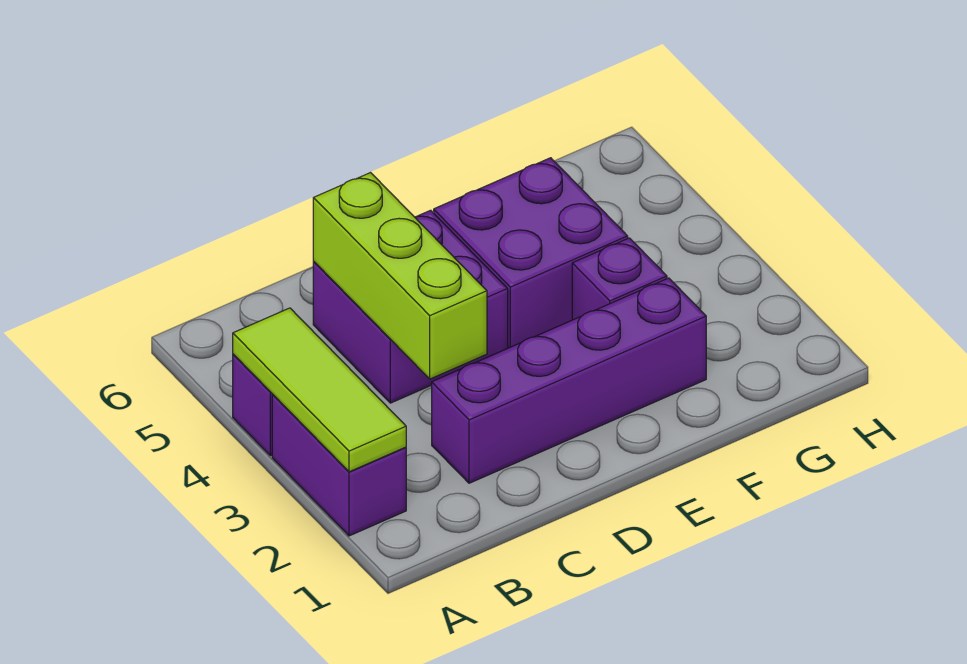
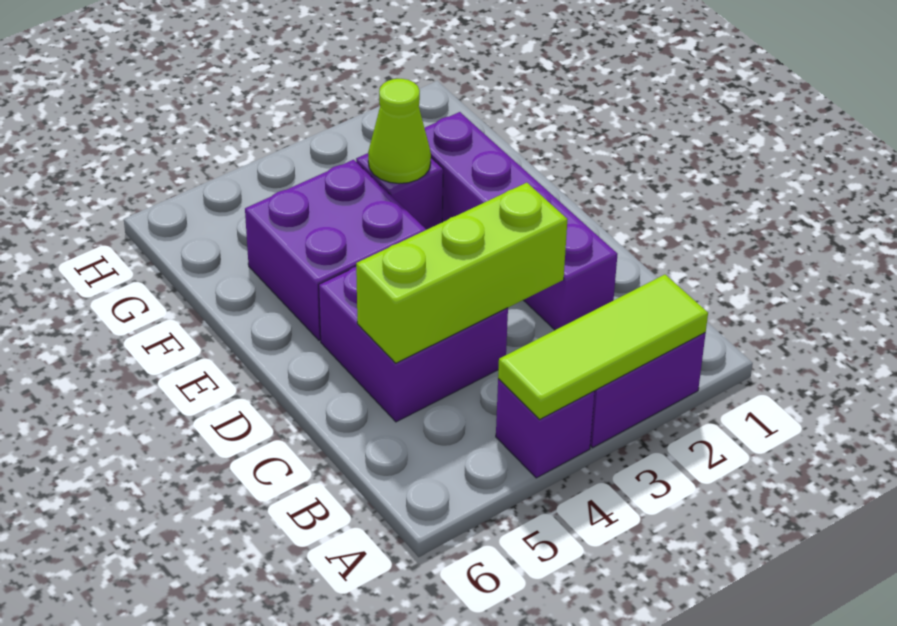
none -> lime 1x1 cone [368,79,431,184]

